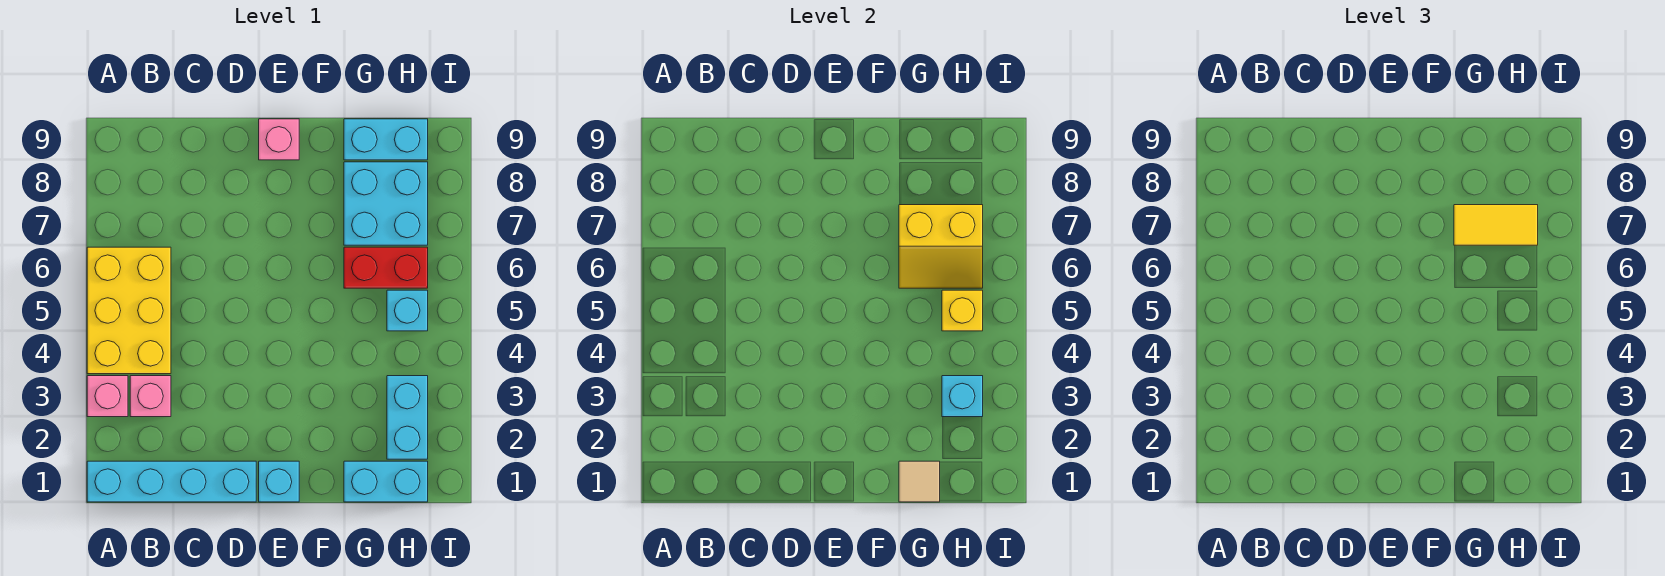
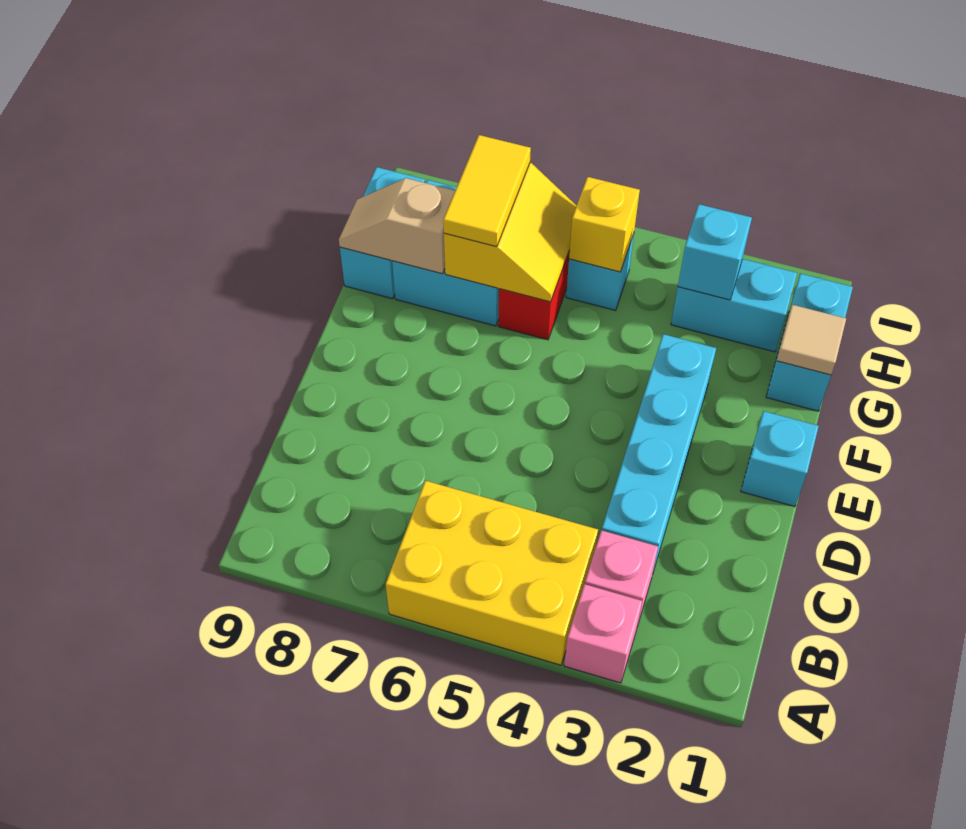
cyan 1x4 brick [87,461,256,502] -> cyan 1x4 brick moved to [602,334,716,575]
pink 1x1 brick [259,119,299,160] -> none
none -> tan 1x2 slope [339,178,455,274]

